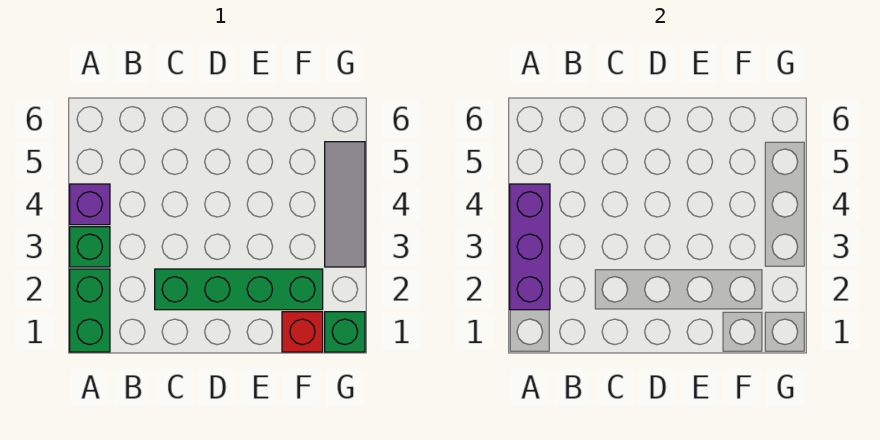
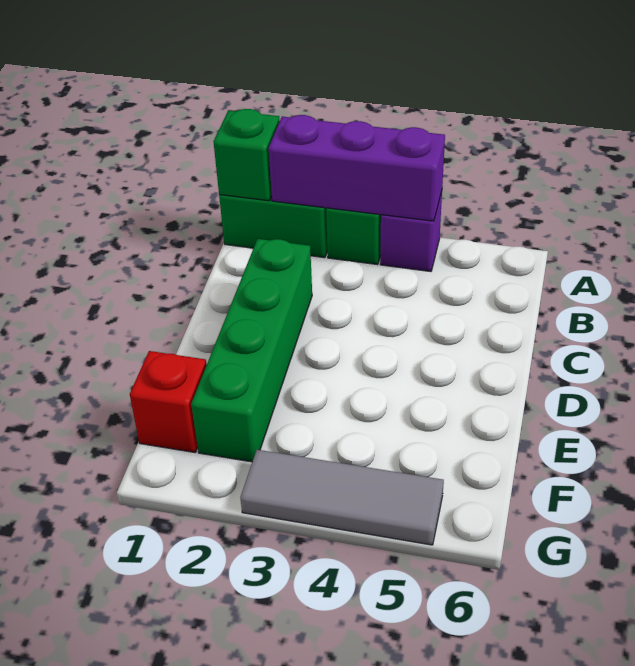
green 1x1 brick [325,312,365,352] -> green 1x1 brick moved to [213,109,280,201]

